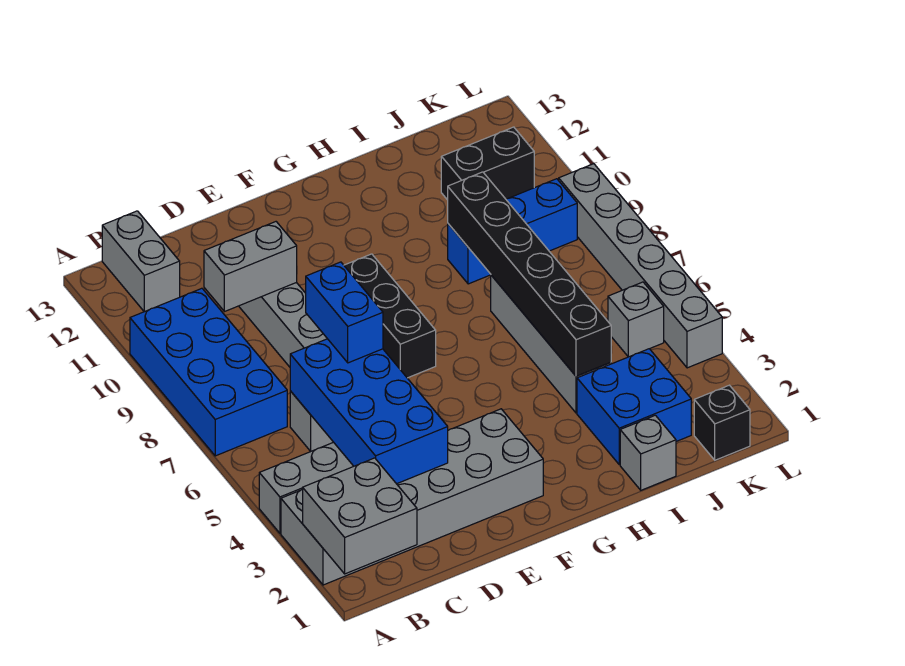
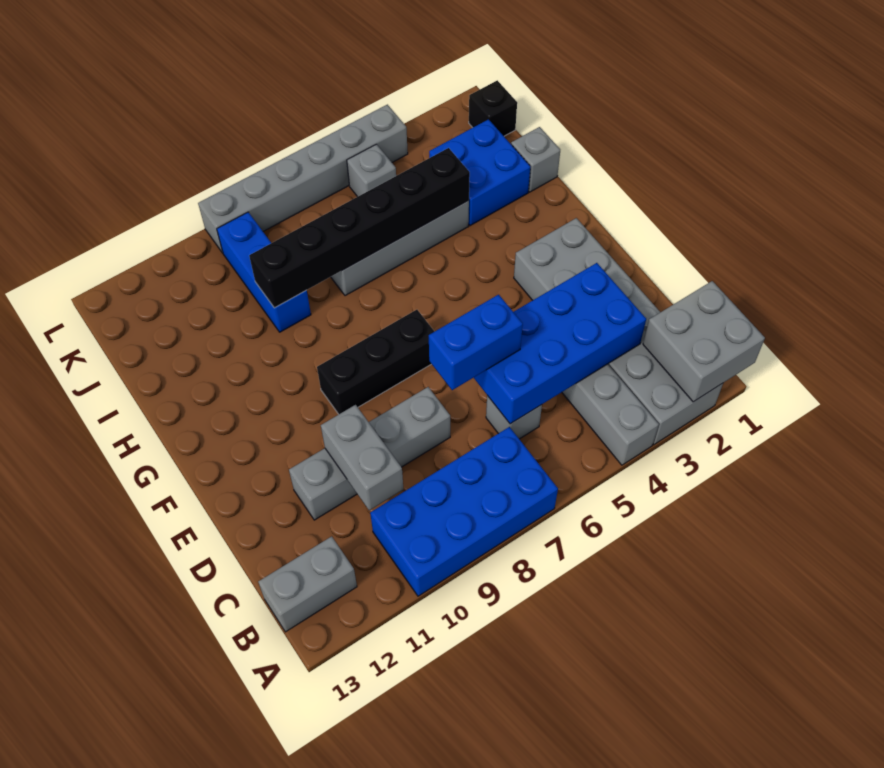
black 1x2 brick [441,127,534,200] -> none

